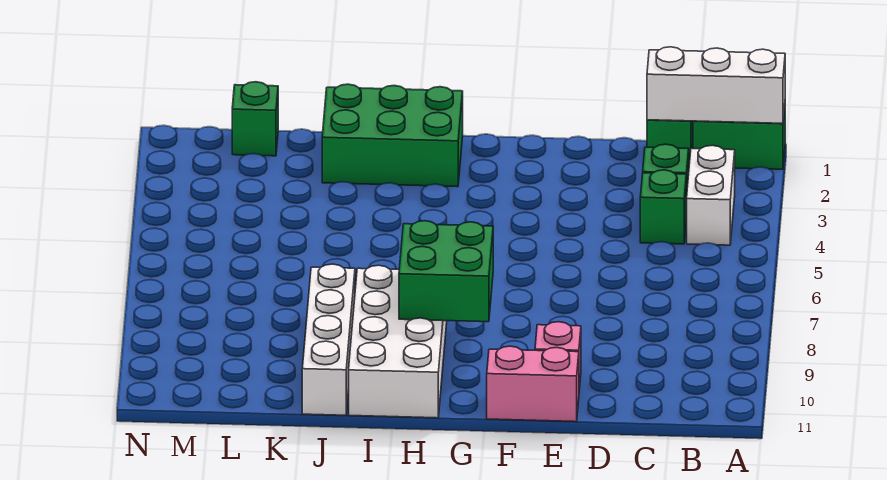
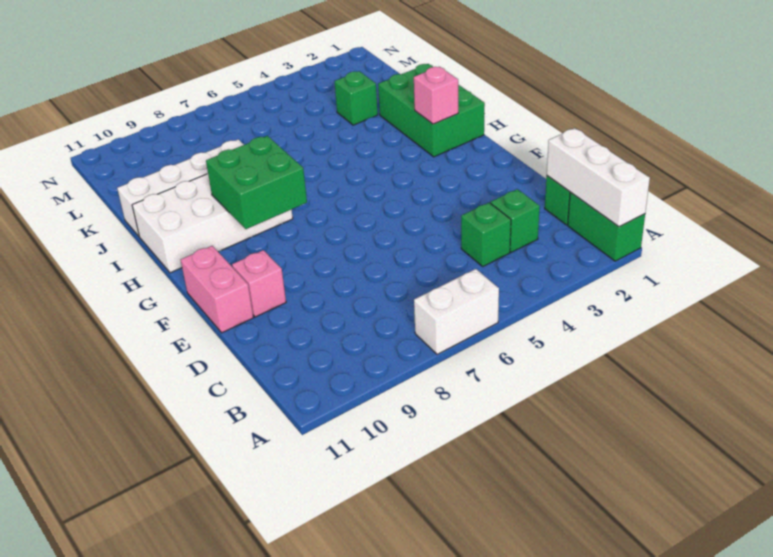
white 1x2 brick [686,145,735,245] -> white 1x2 brick moved to [414,269,499,355]
none -> pink 1x1 brick [414,67,458,124]
green 1x1 brick [232,82,278,156] -> green 1x1 brick moved to [335,71,378,125]

